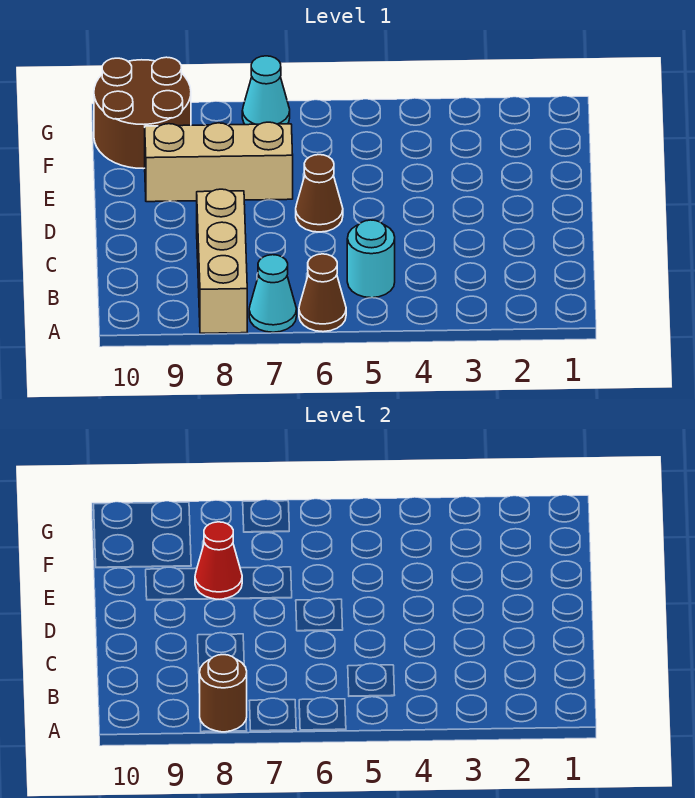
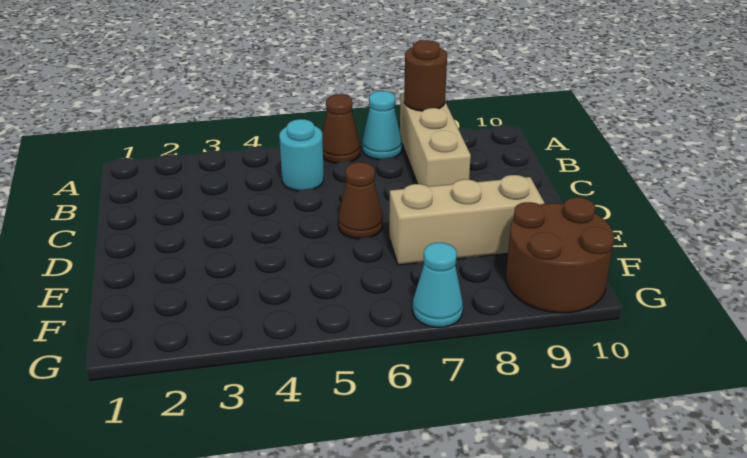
red 1x1 cone [195,522,242,600] -> none

